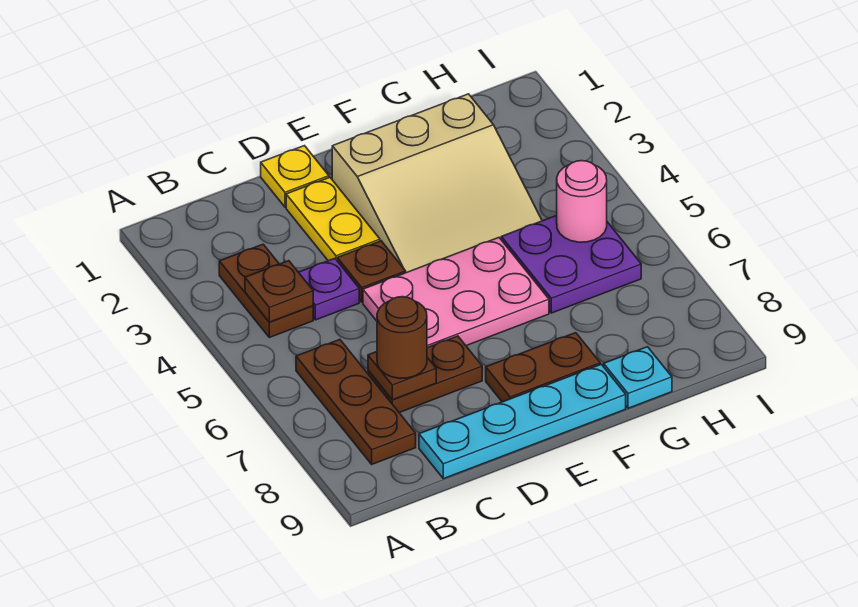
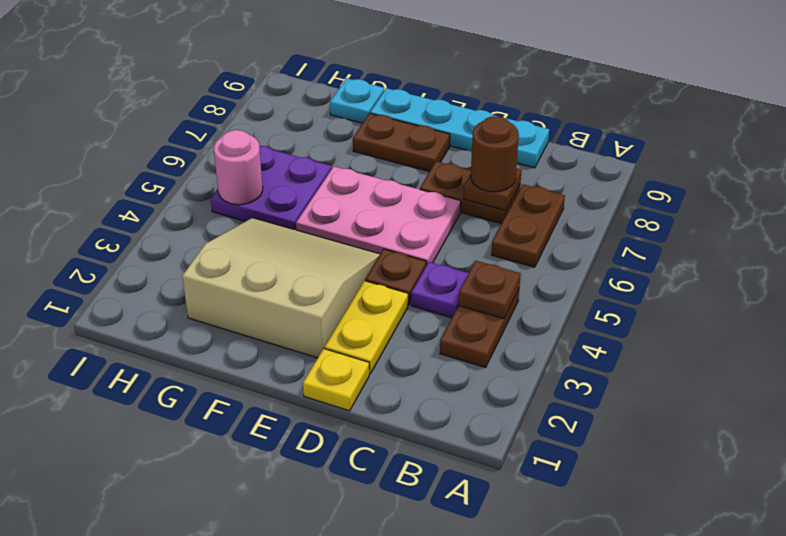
brown 1x3 plate [296,340,416,464] -> brown 1x2 plate [491,184,565,267]

